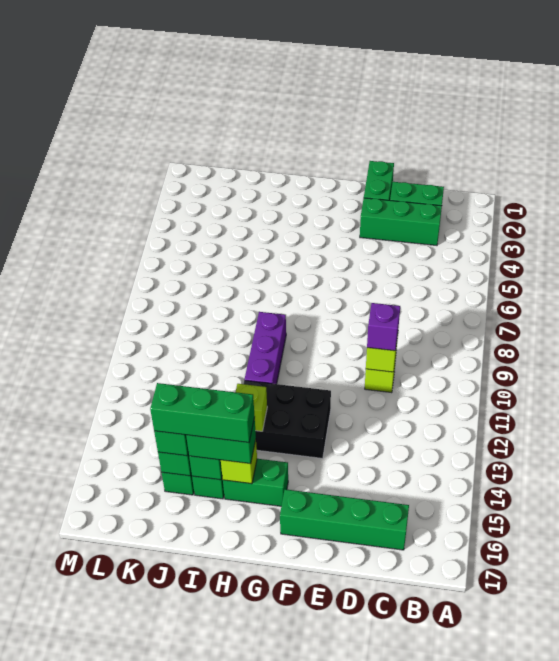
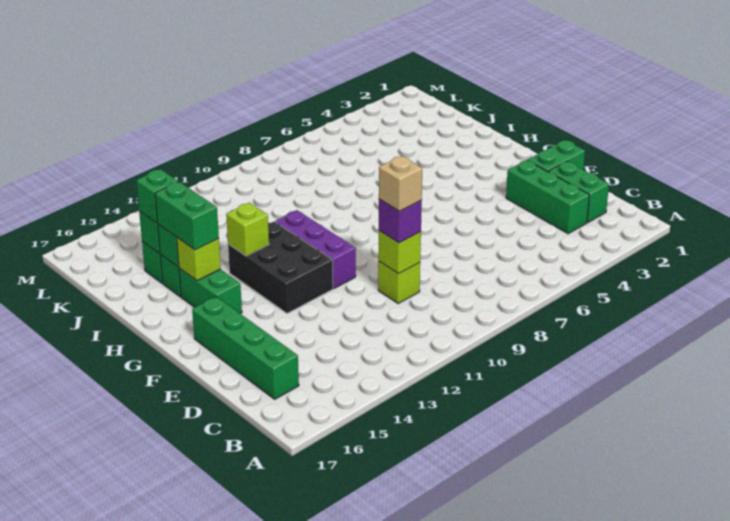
none -> tan 1x1 brick [379,156,422,211]
purple 1x3 brick [245,312,286,384] -> purple 1x3 brick turned to [275,210,356,288]
green 1x3 brick [150,383,255,442] -> none

